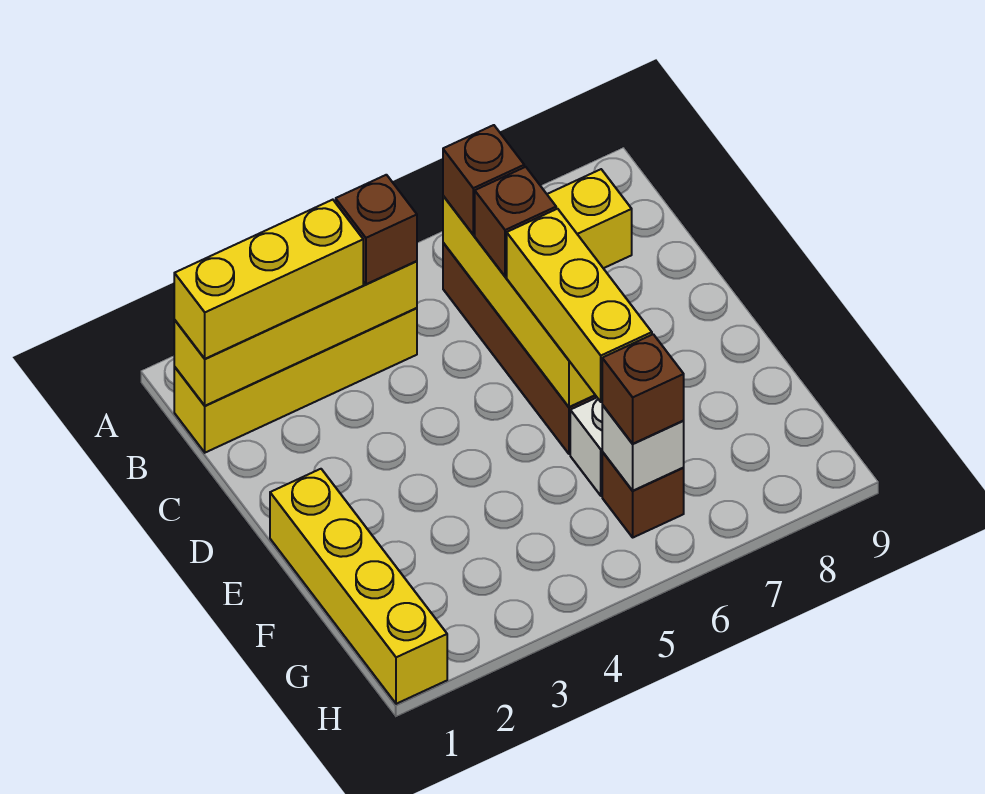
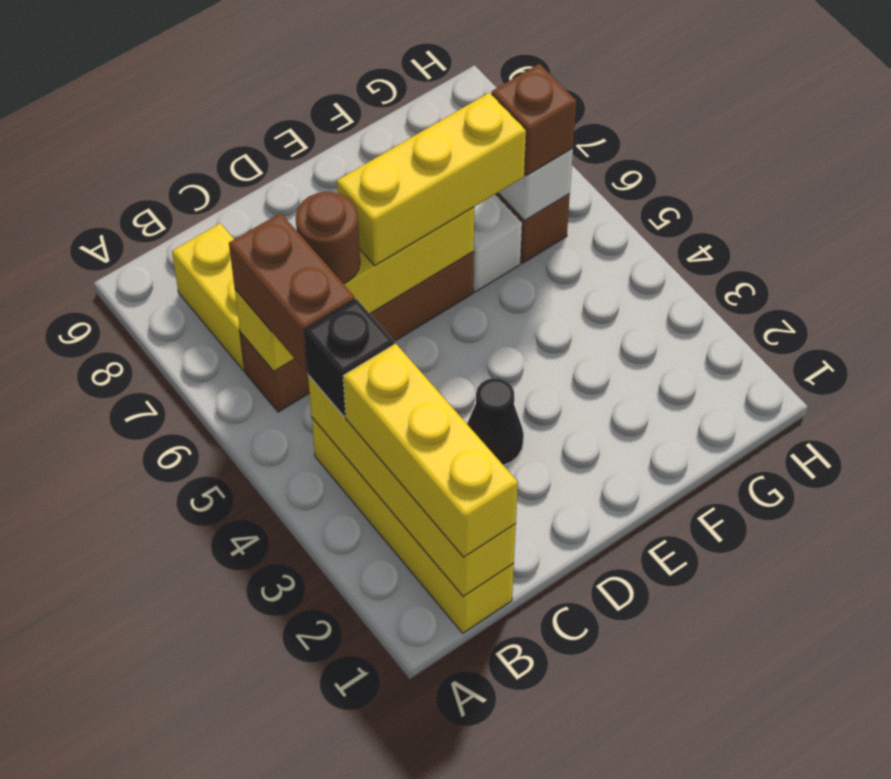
brown 1x1 brick [336,175,417,284] -> black 1x1 brick [304,299,394,417]
brown 1x1 brick [443,125,524,235] -> brown 1x2 brick [229,213,355,372]
brown 1x1 brick [475,167,556,276] -> brown 1x1 round brick [296,192,360,284]
none -> black 1x1 cone [467,378,524,465]
yellow 1x4 brick [270,469,447,704] -> none

